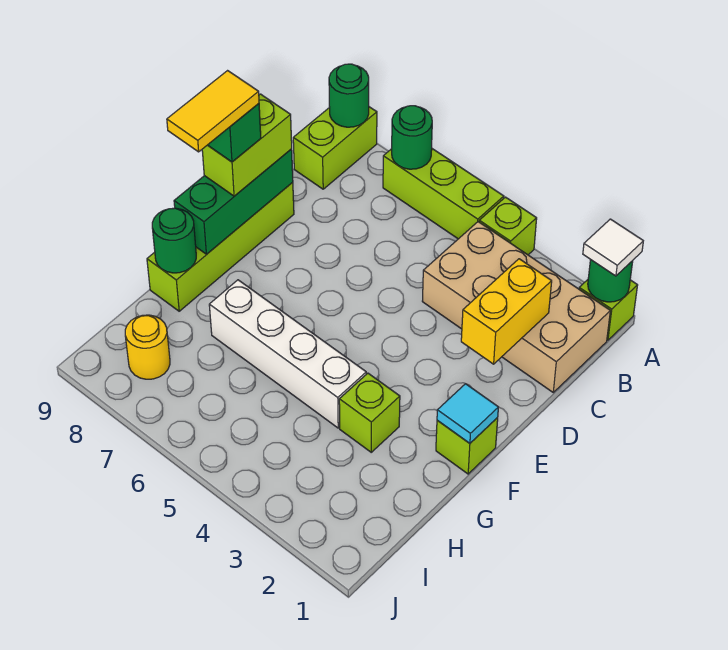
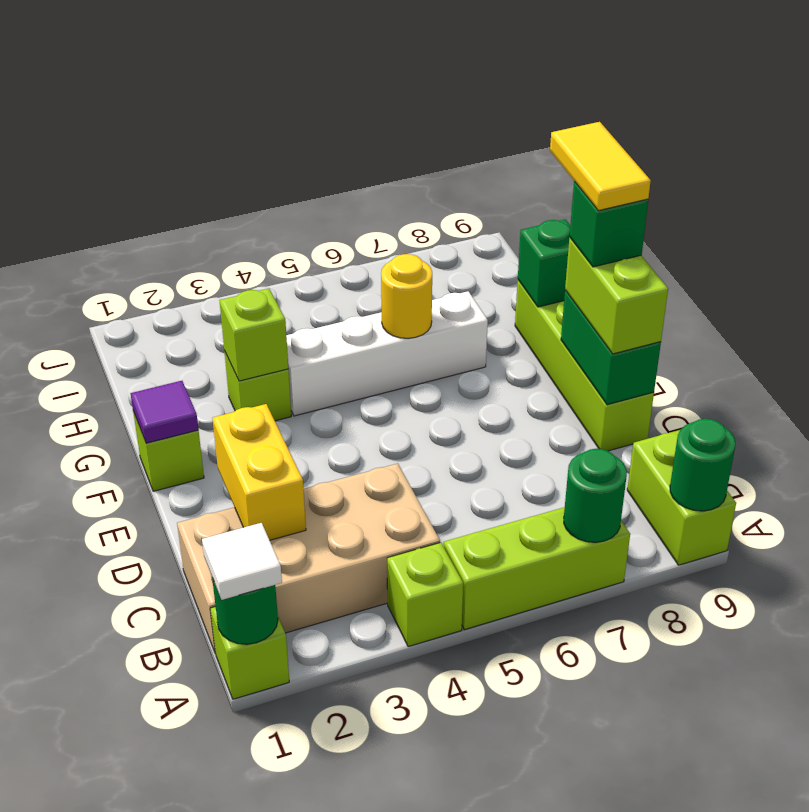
green 1x3 brick [174,149,293,254] -> green 1x2 brick [561,290,661,405]
cyan 1x1 tile [437,384,498,443] -> purple 1x1 tile [130,381,198,443]
none -> lime 1x1 brick [219,289,288,381]
green 1x1 round brick [152,208,196,273] -> green 1x1 brick [518,219,570,307]
yellow 1x1 round brick [125,315,170,379] -> yellow 1x1 round brick moved to [381,254,432,338]

